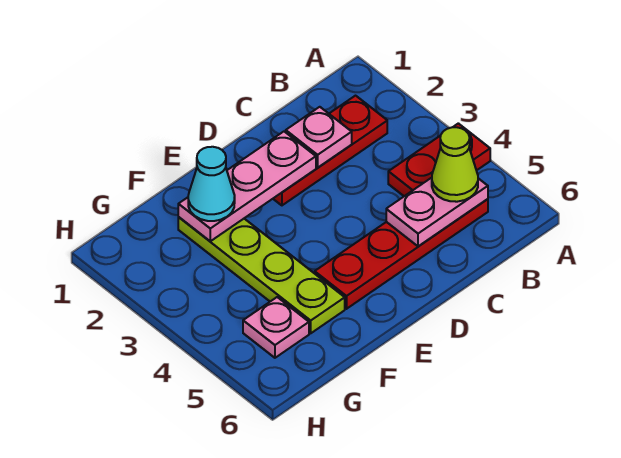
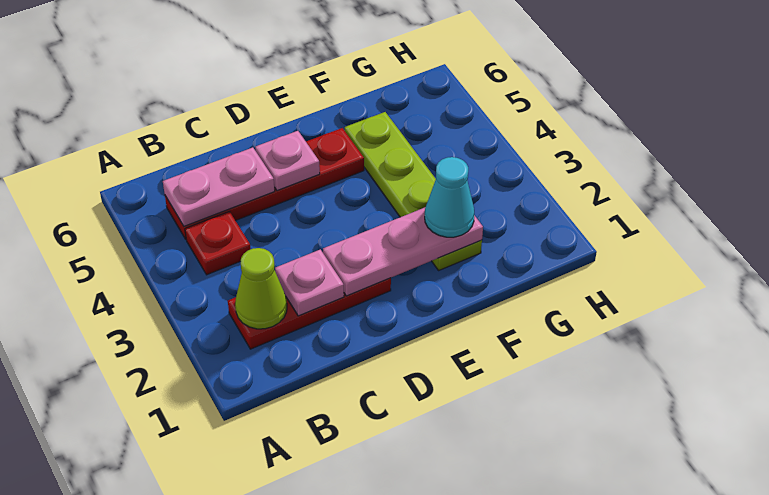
red 1x2 plate [388,123,490,196] -> red 1x1 plate [185,212,251,275]
lime 1x1 cone [432,127,478,202] -> lime 1x1 cone moved to [235,248,287,329]
pink 1x1 plate [243,297,309,358] -> pink 1x1 plate moved to [255,131,320,191]

